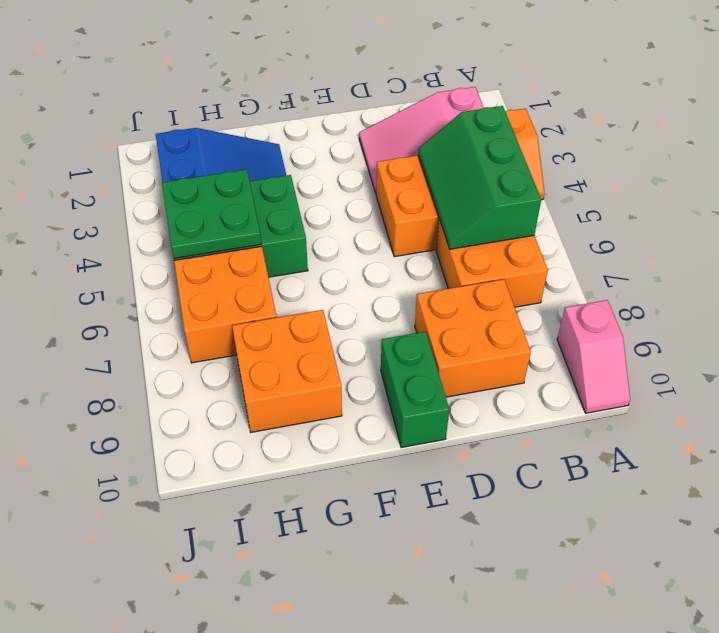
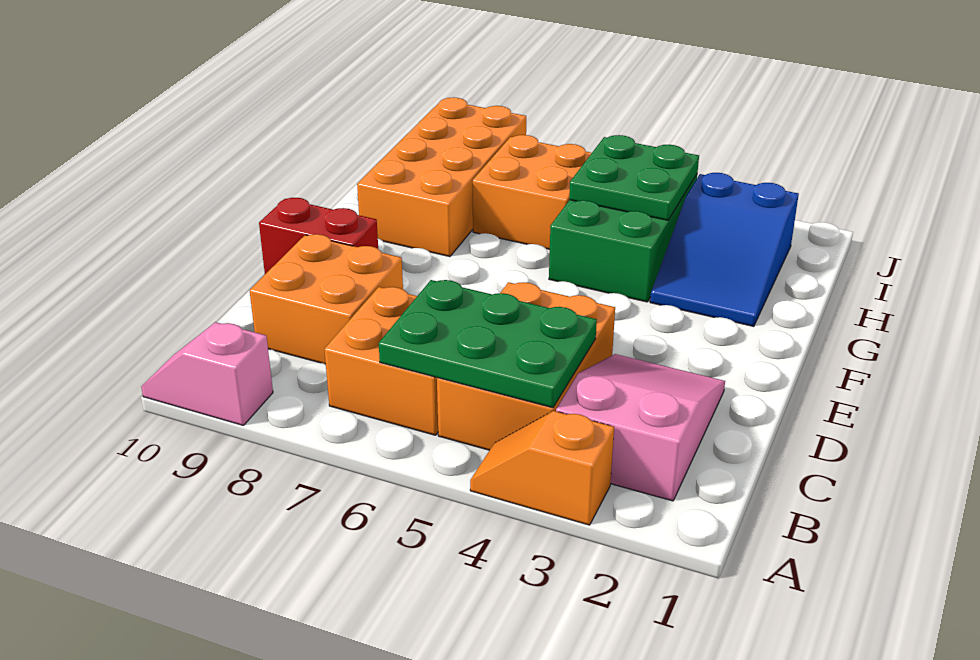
green 2x3 slope [418,106,541,249] -> green 2x3 plate [379,280,597,408]
green 1x2 brick [381,332,449,448] -> red 1x2 brick [259,198,378,274]
orange 2x2 brick [232,310,342,432] -> orange 2x4 brick [357,97,526,257]

